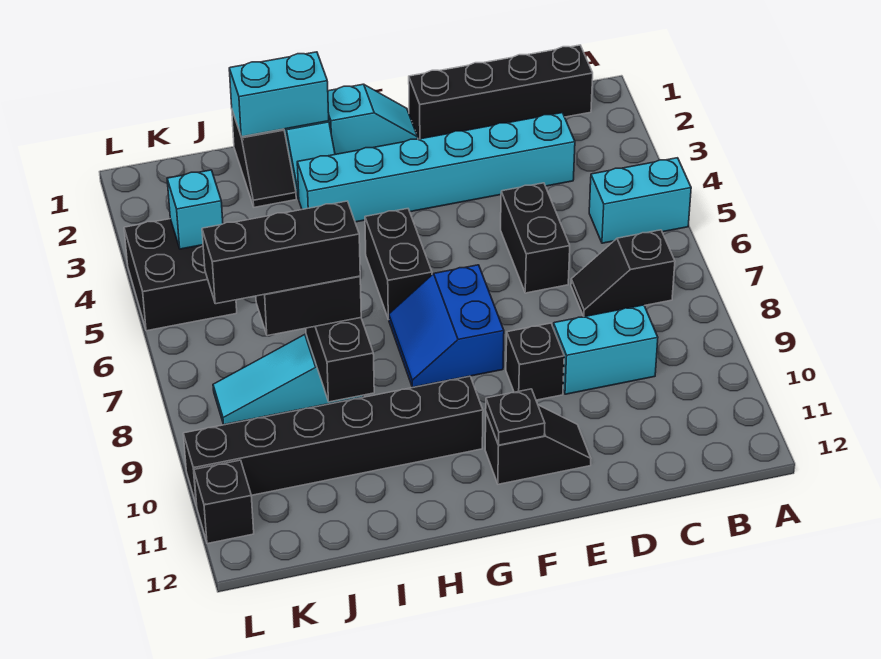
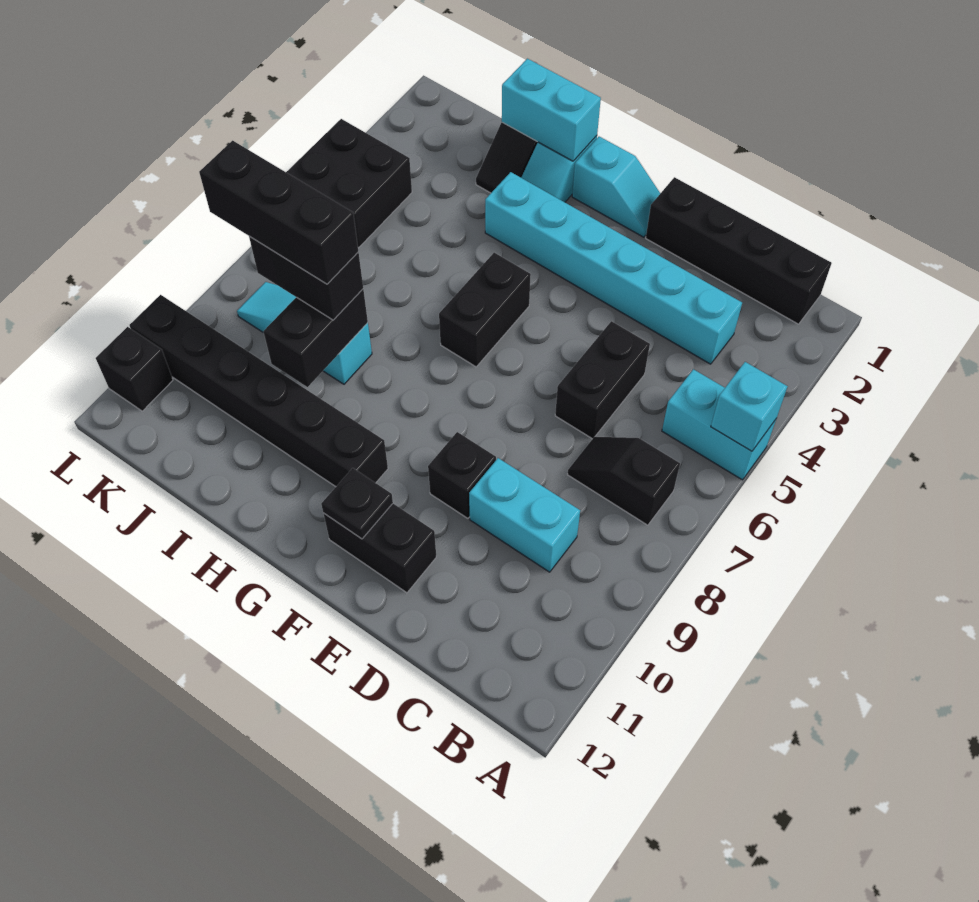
black 1x2 slope [485,405,591,484] -> black 1x2 brick [323,504,436,593]
blue 2x2 slope [389,265,504,388] -> none
cyan 1x1 brick [167,170,223,249] -> cyan 1x1 brick moved to [711,362,788,451]

